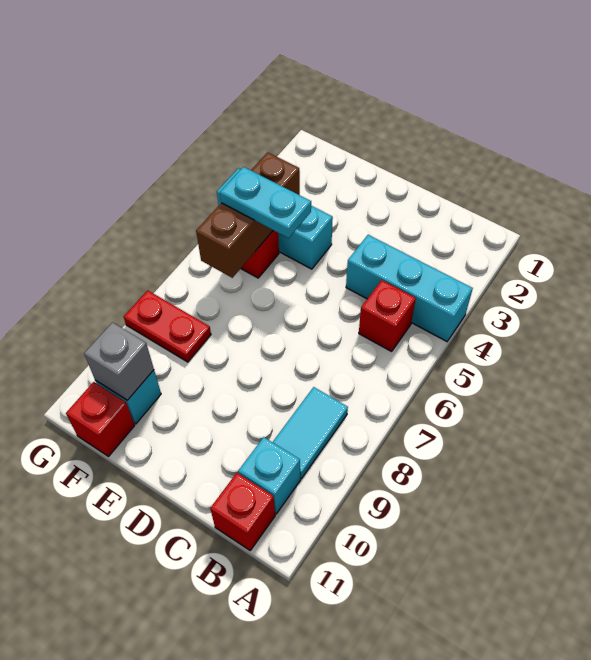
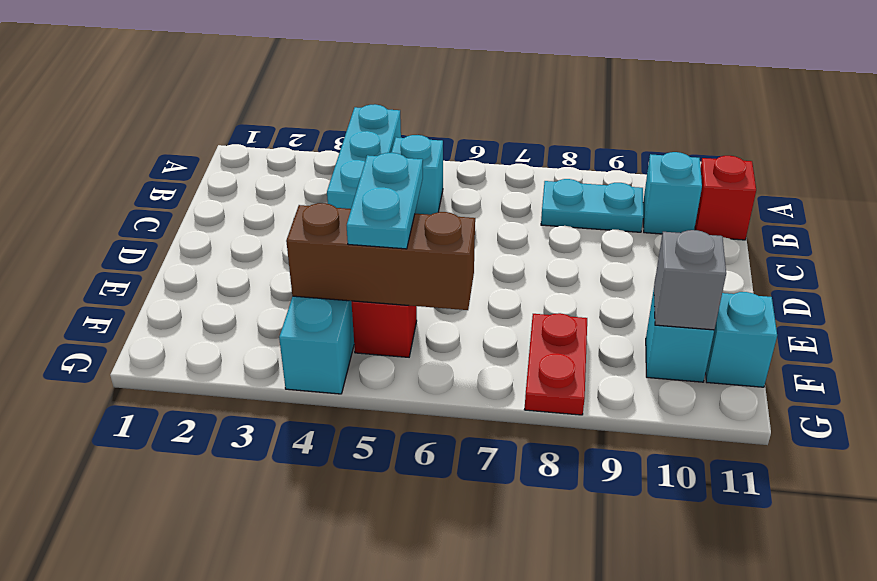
red 1x1 brick [359,280,416,352] -> cyan 1x1 brick [391,135,443,215]
cyan 1x2 tile [273,387,348,479] -> cyan 1x2 plate [541,179,643,232]
red 1x1 brick [66,382,135,456] -> cyan 1x1 brick [706,292,777,387]

